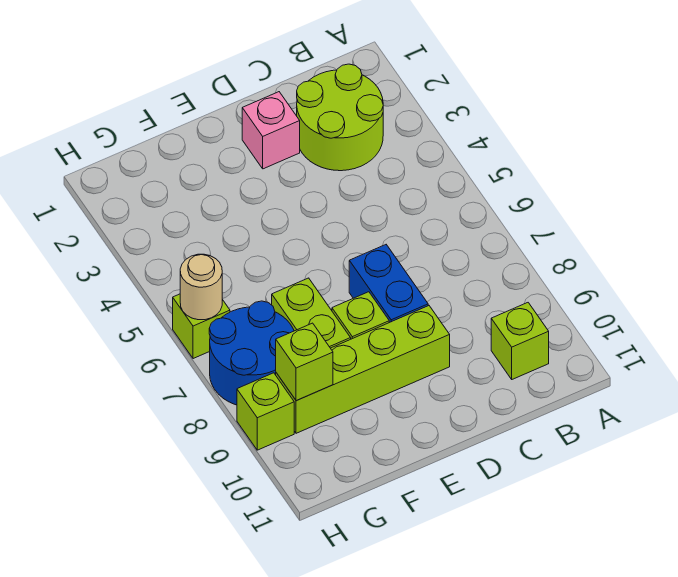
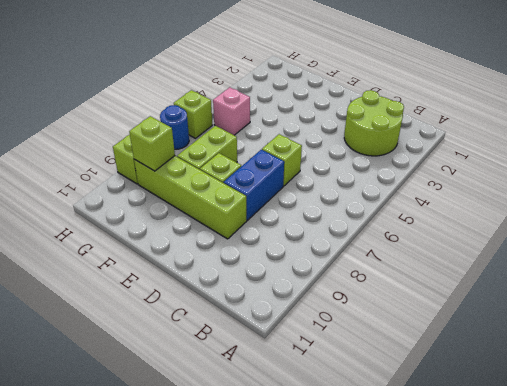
lime 1x1 brick [491,303,549,379] -> lime 1x1 brick moved to [262,134,302,186]
pink 1x1 brick [242,92,300,169] -> pink 1x1 brick moved to [213,87,250,135]
blue 2x2 round brick [209,301,294,405] -> blue 1x1 round brick [160,105,189,149]
tan 1x1 round brick [180,254,222,320] -> none

